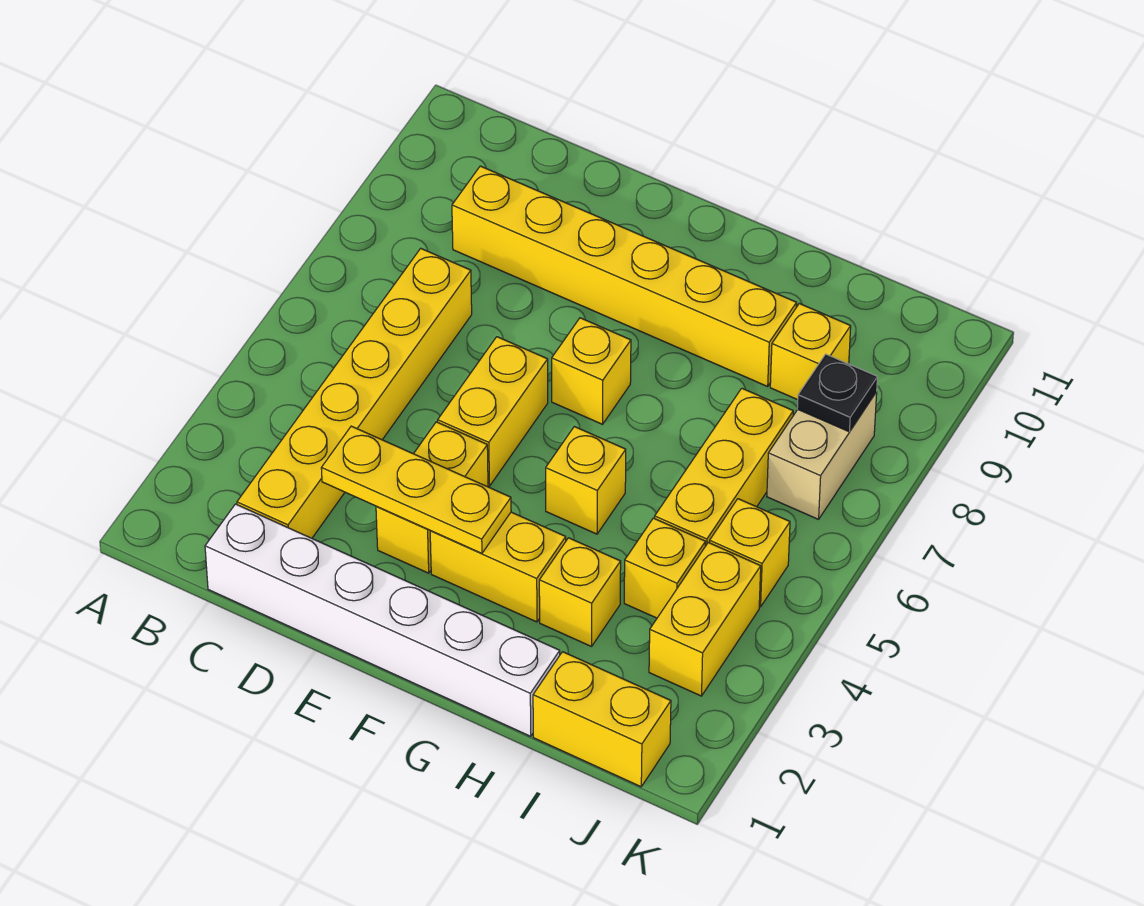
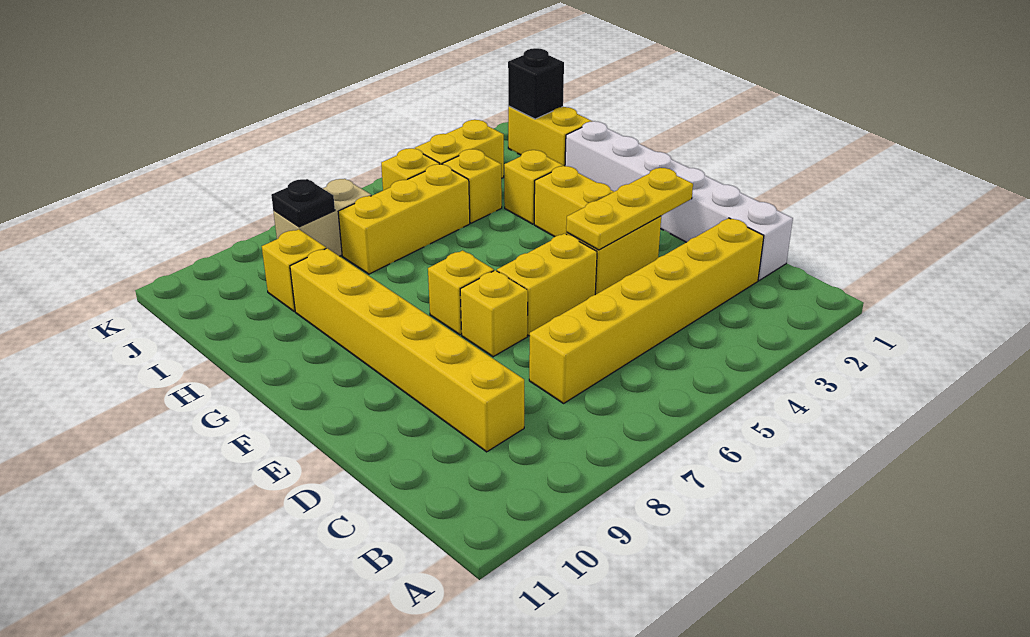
yellow 1x3 plate [321,426,511,553] -> yellow 1x3 plate turned to [566,168,693,250]
yellow 1x1 brick [546,427,626,534] -> yellow 1x1 brick moved to [460,270,528,357]
none -> black 1x1 brick [508,48,564,119]

